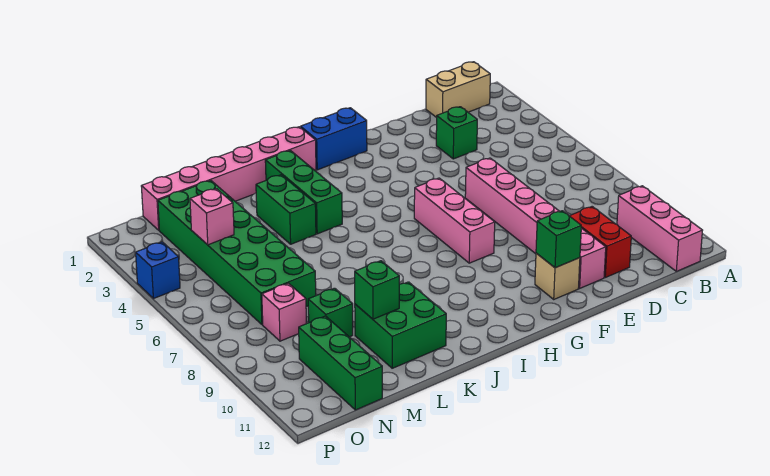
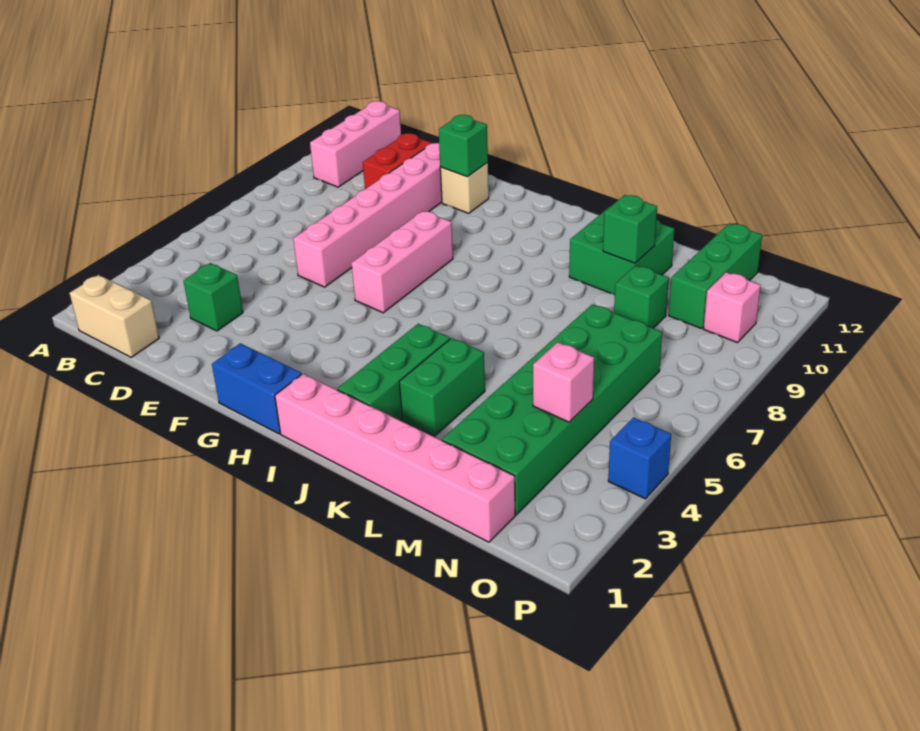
pink 1x1 brick [262,283,306,341] -> pink 1x1 brick moved to [704,272,761,343]

